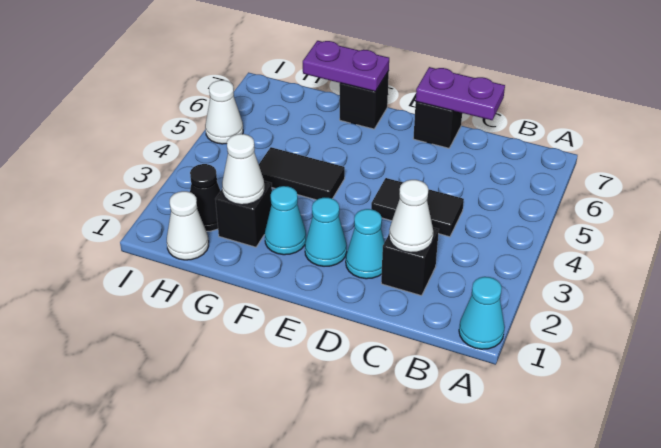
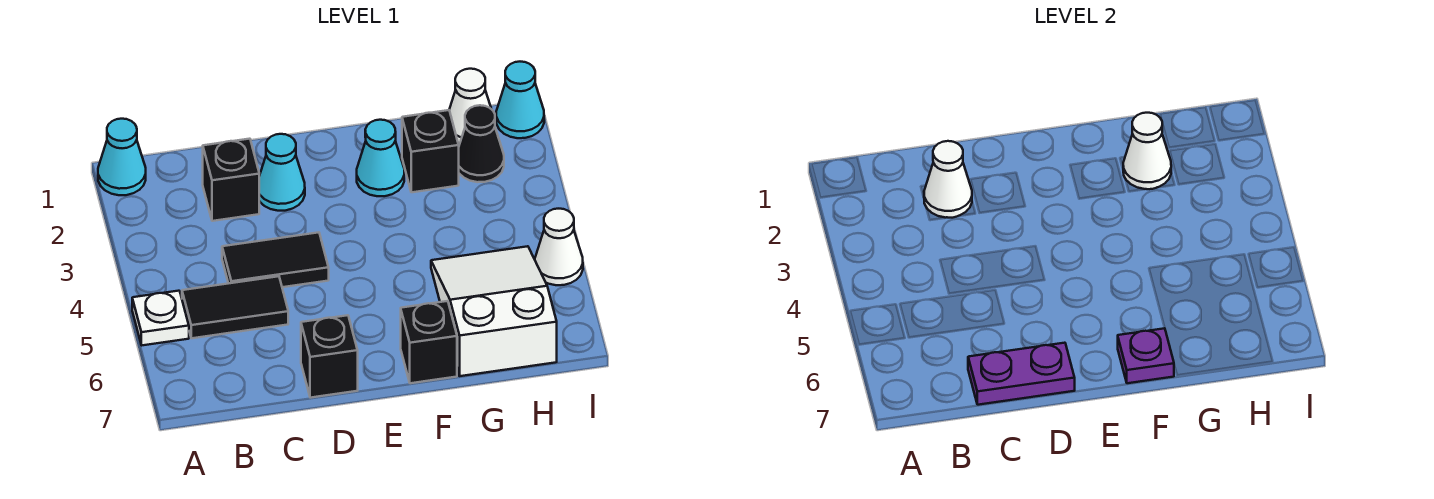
none -> white 1x1 plate [132,291,189,345]
cyan 1x1 cone [305,197,347,266] -> cyan 1x1 cone moved to [496,62,544,138]
black 1x2 tile [259,147,345,200] -> black 1x2 tile moved to [182,276,288,338]
purple 1x2 plate [303,41,389,92] -> purple 1x1 plate [1118,328,1174,383]
none -> white 2x3 slope [431,246,557,376]

